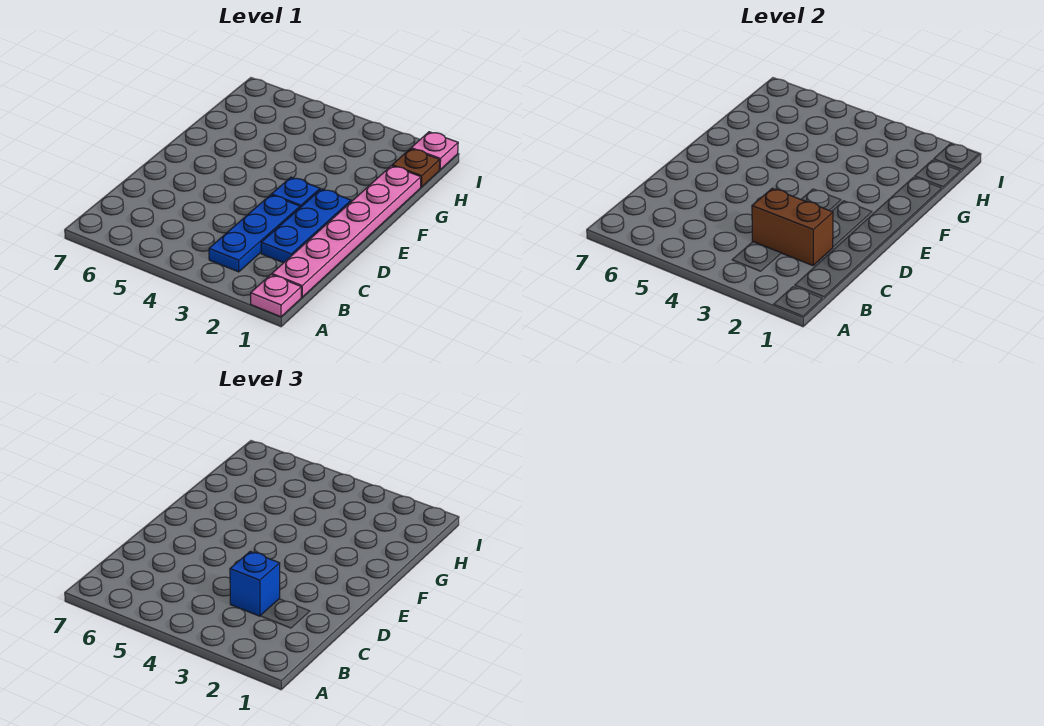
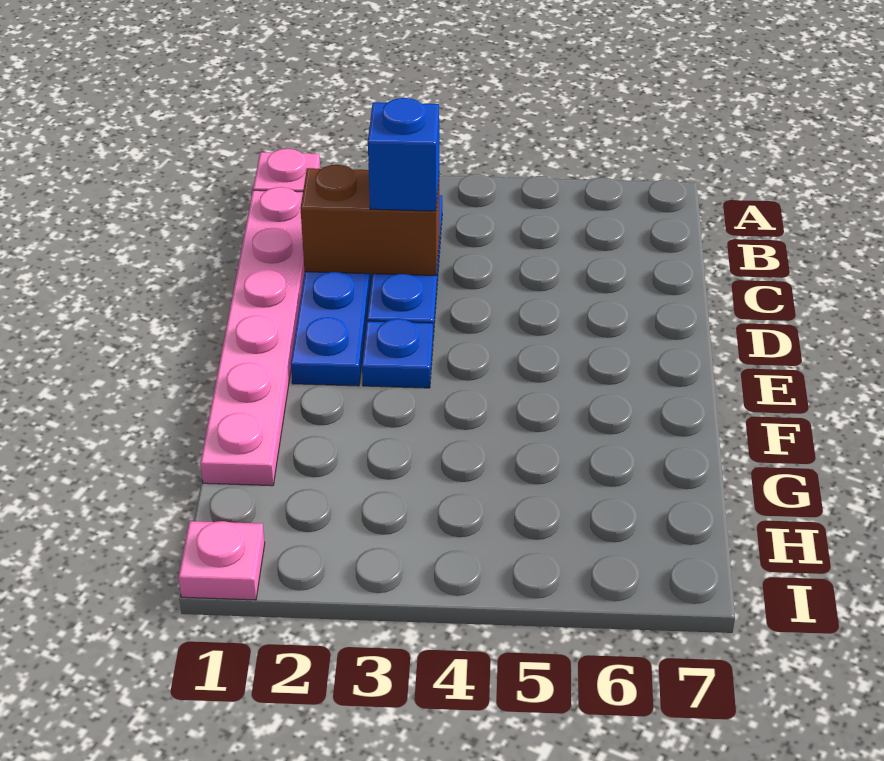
brown 1x1 plate [392,149,440,187] -> none

